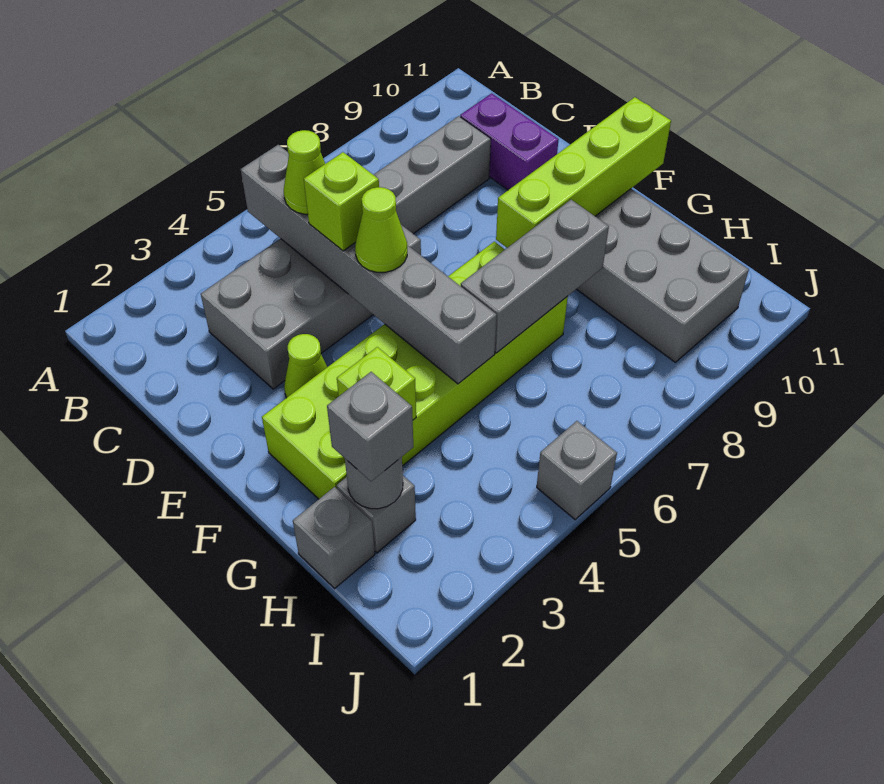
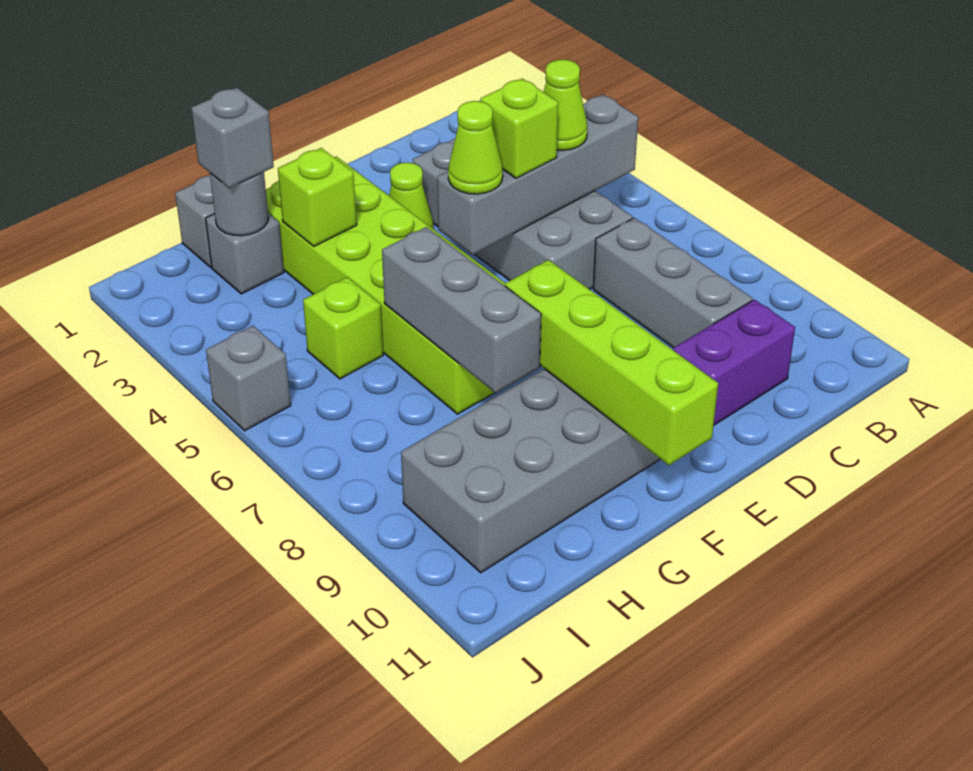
grey 1x6 brick [241,145,497,384] -> grey 1x4 brick [437,95,638,255]
none -> lime 1x1 brick [303,277,383,379]

